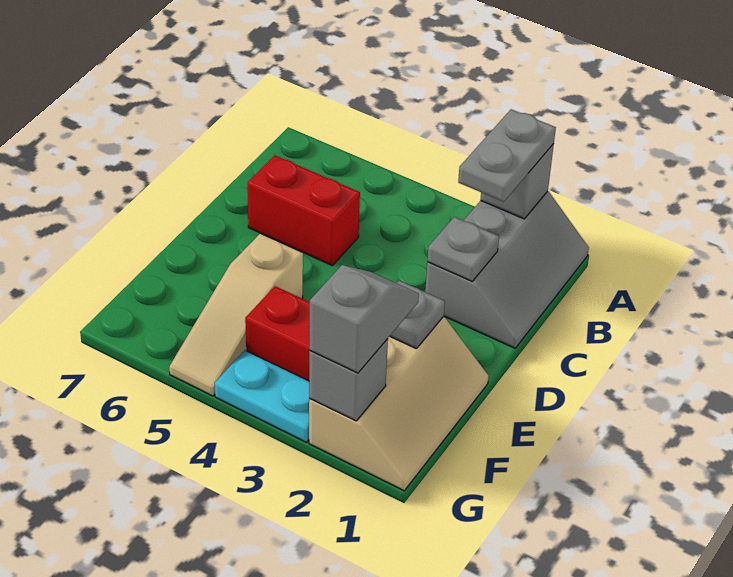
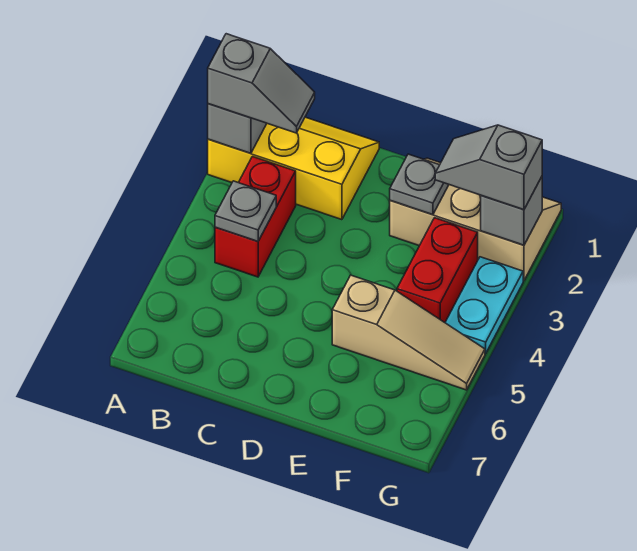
grey 2x3 slope [425,191,589,348] -> yellow 2x3 slope [208,117,379,220]
grey 1x2 plate [458,109,556,202] -> grey 1x2 slope [208,34,315,133]
grey 1x1 plate [427,217,499,281] -> grey 1x1 plate moved to [215,181,276,242]
red 1x2 brick [247,155,360,265] -> red 1x2 brick moved to [215,157,296,277]

